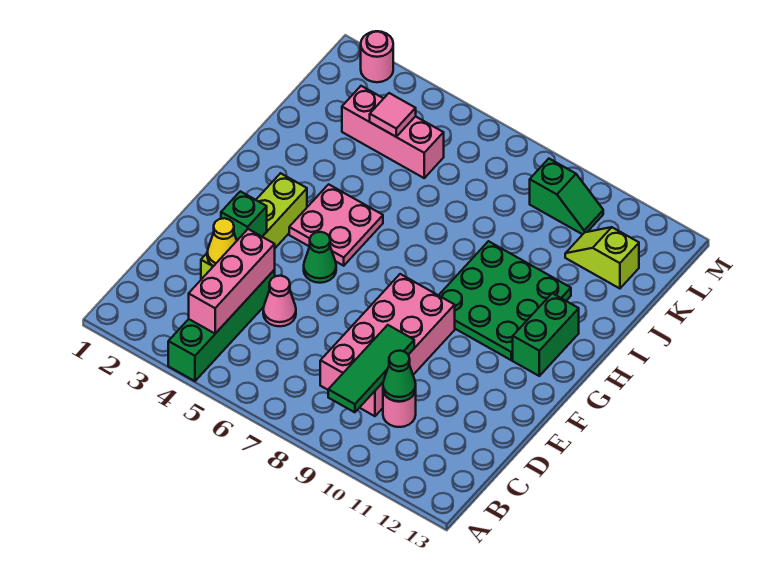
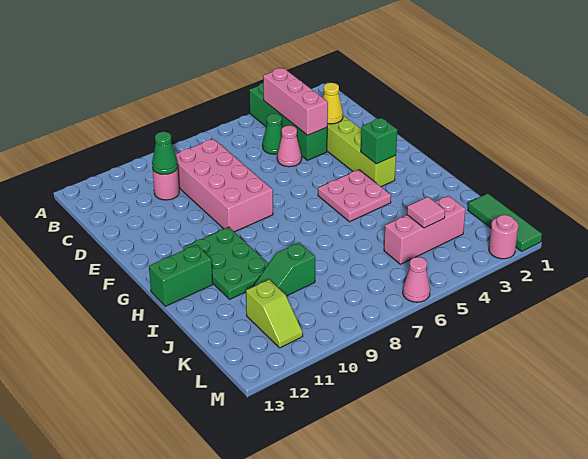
green 1x3 tile [328,325,414,412] -> green 1x3 tile moved to [468,193,542,251]
green 1x1 brick [221,191,267,240] -> green 1x1 brick moved to [361,118,397,164]
green 1x1 cone [304,232,336,283] -> green 1x1 cone moved to [262,114,283,154]
green 3x3 plate [439,241,571,360] -> green 2x3 plate [183,227,269,299]
green 1x2 brick [513,293,579,376] -> green 1x2 brick turned to [149,245,213,306]
lime 1x2 slope [565,227,639,289] -> lime 1x2 slope turned to [246,280,303,348]
green 1x2 slope [530,159,603,234] -> green 1x2 slope moved to [254,243,315,296]
none -> pink 1x1 cone [403,257,430,302]

